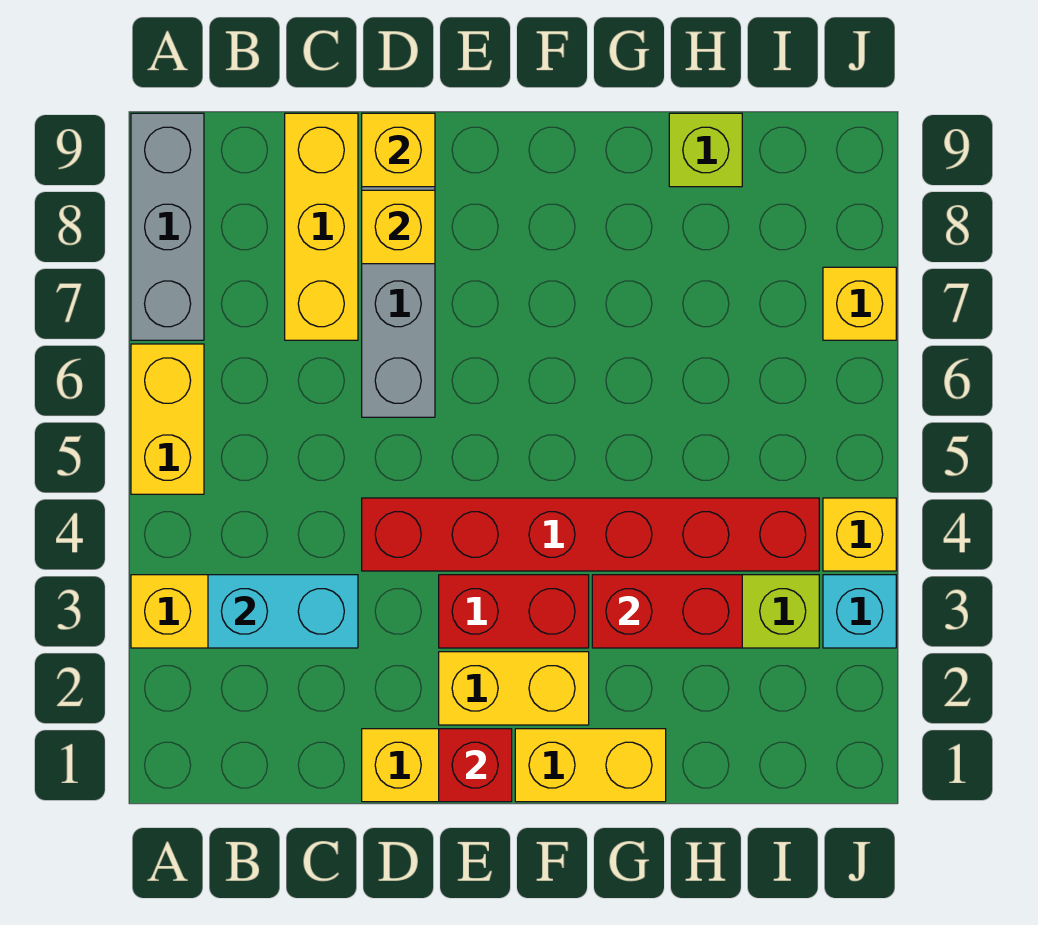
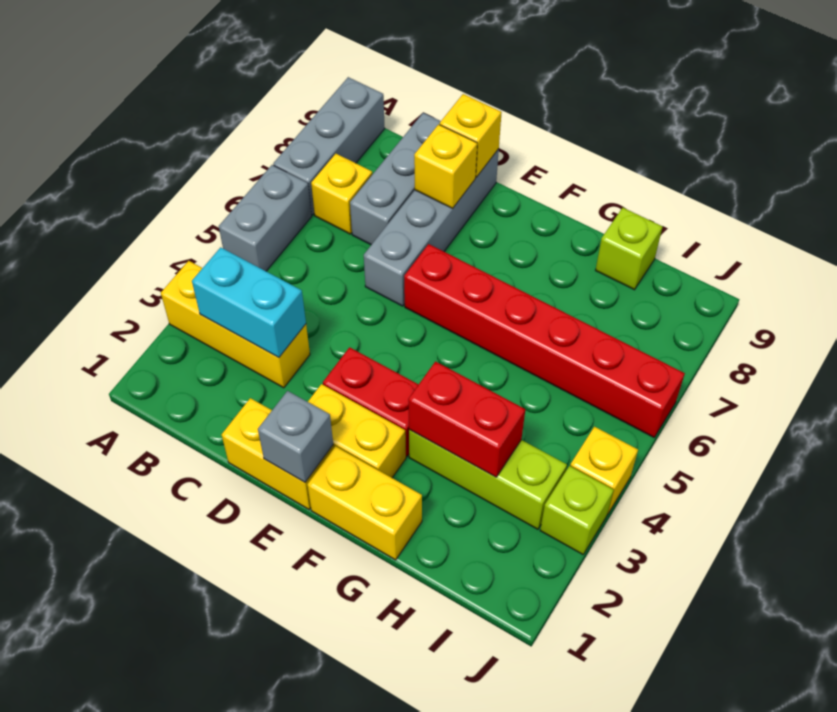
yellow 1x2 brick [131,344,204,494] -> grey 1x2 brick [219,165,312,271]
yellow 1x3 brick [285,113,358,340] -> grey 1x3 brick [350,113,441,245]
red 1x6 brick [362,498,819,571] -> red 1x6 brick moved to [404,244,685,437]
red 1x1 brick [439,729,512,802] -> grey 1x1 brick [258,391,333,482]
cyan 1x1 brick [823,575,896,648] -> lime 1x1 brick [540,466,614,554]
yellow 1x1 brick [823,267,896,340] -> yellow 1x1 brick moved to [311,154,373,234]

